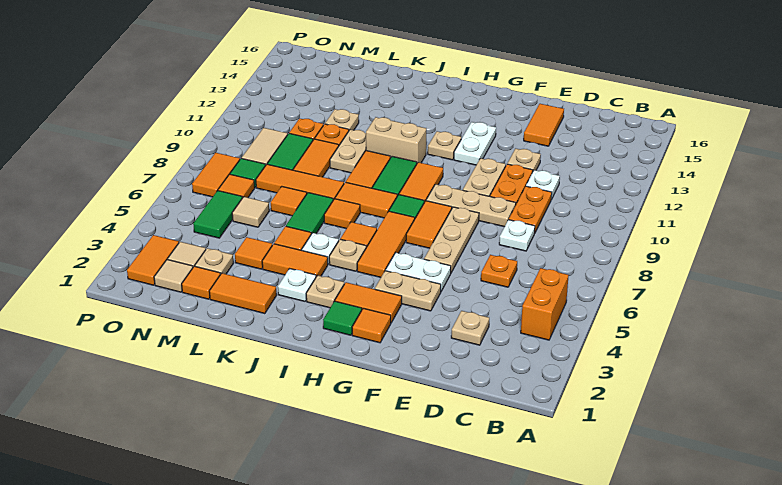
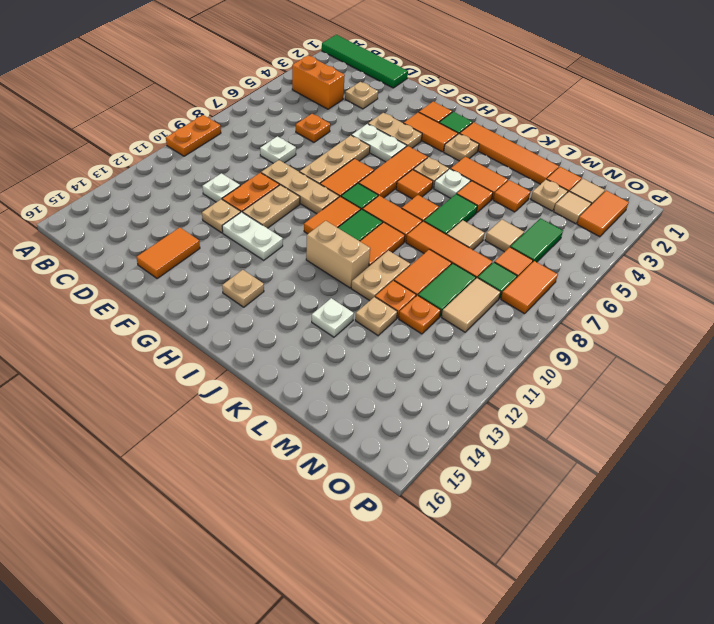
none -> green 1x4 tile [322,35,408,88]
orange 1x2 brick [521,268,569,340] -> orange 1x2 brick turned to [292,56,345,109]
orange 1x2 plate [509,186,552,232] -> orange 1x2 plate moved to [166,115,221,156]
white 1x2 plate [454,122,496,165] -> white 1x2 plate turned to [222,212,283,260]
tan 1x1 plate [428,131,461,160] -> tan 1x1 plate moved to [222,270,264,307]
white 1x1 plate [278,269,316,301] -> white 1x1 plate moved to [312,298,354,337]
orange 1x2 tile [209,273,277,314] -> orange 1x4 tile [460,122,559,184]
orange 1x1 tile [271,186,307,216] -> tan 1x1 tile [447,220,485,250]

